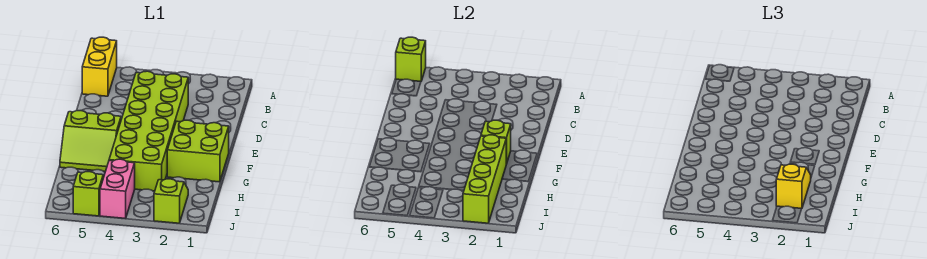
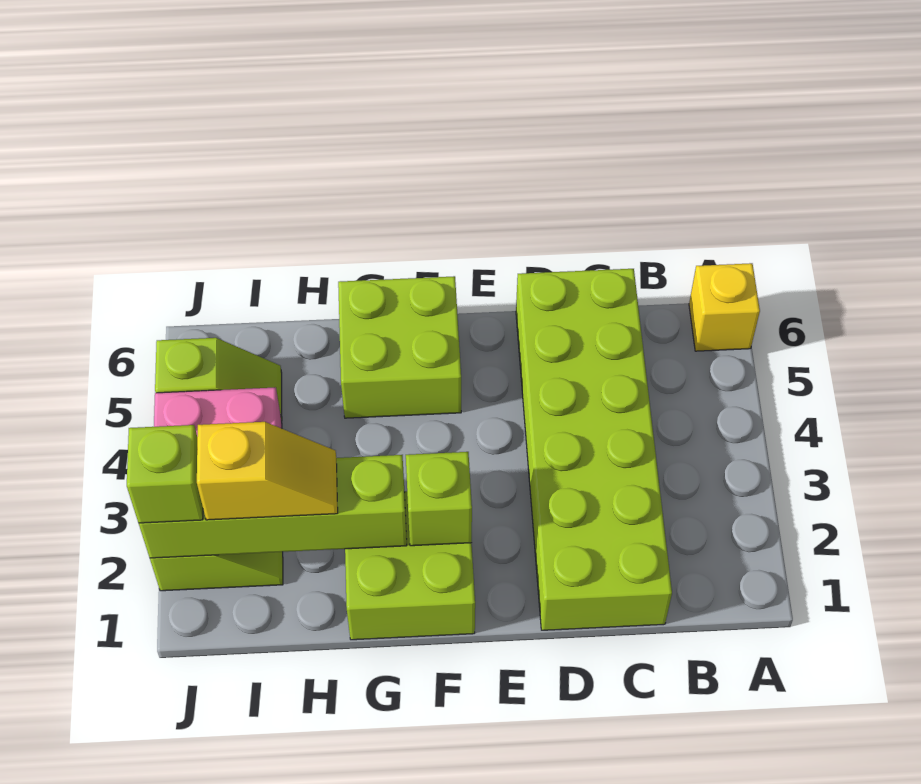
yellow 1x2 brick [82,37,117,96] -> yellow 1x1 brick [689,263,760,351]
lime 1x1 brick [396,37,426,81] -> lime 1x1 brick moved to [127,425,203,523]
lime 2x6 brick [109,71,188,191] -> lime 2x6 brick turned to [516,269,672,630]
lime 2x2 slope [60,111,121,171] -> lime 2x2 brick [338,276,461,418]

